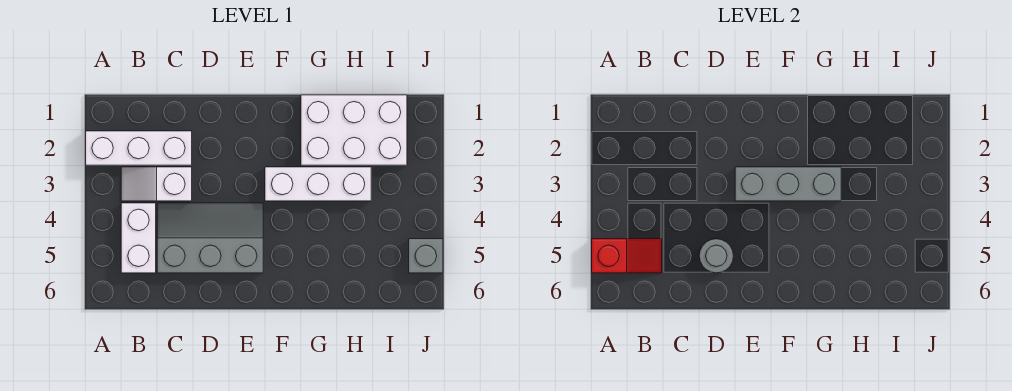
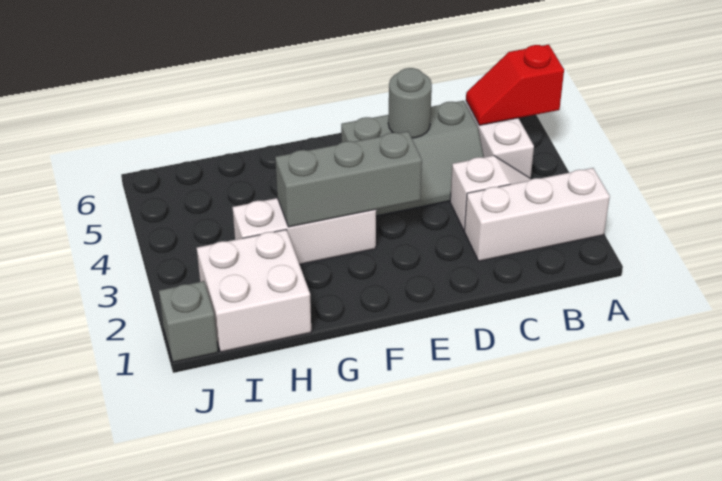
white 2x3 brick [301,95,407,165] -> white 2x2 brick [197,230,311,352]
grey 1x1 brick [409,239,443,273] -> grey 1x1 brick moved to [159,281,218,362]

